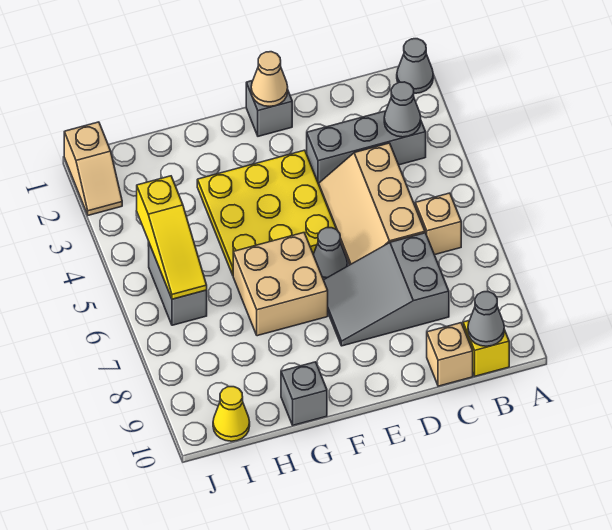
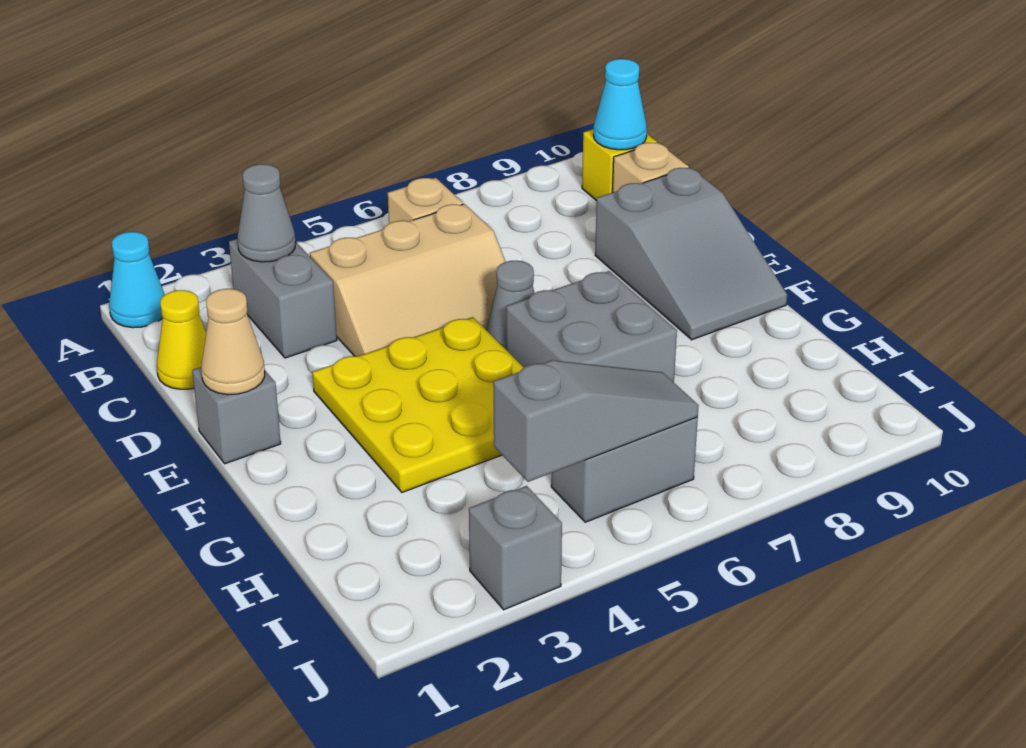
grey 1x1 cone [397,39,433,93] -> cyan 1x1 cone [109,232,165,328]
grey 1x3 brick [307,111,426,184] -> grey 1x2 brick [229,239,337,358]
grey 1x1 cone [468,292,504,346] -> cyan 1x1 cone [594,59,647,150]
grey 2x3 slope [324,233,449,346] -> grey 2x3 slope moved to [595,168,787,340]
tan 2x2 brick [233,233,328,336] -> grey 2x2 brick [506,271,677,382]
grey 1x1 brick [281,362,327,425] -> grey 1x1 brick moved to [469,486,562,610]
yellow 1x3 slope [137,176,207,299] -> grey 1x3 slope [493,360,699,482]
yellow 1x1 cone [213,387,250,441] -> yellow 1x1 cone moved to [157,290,206,389]
tan 1x2 slope [64,122,122,215] -> none

